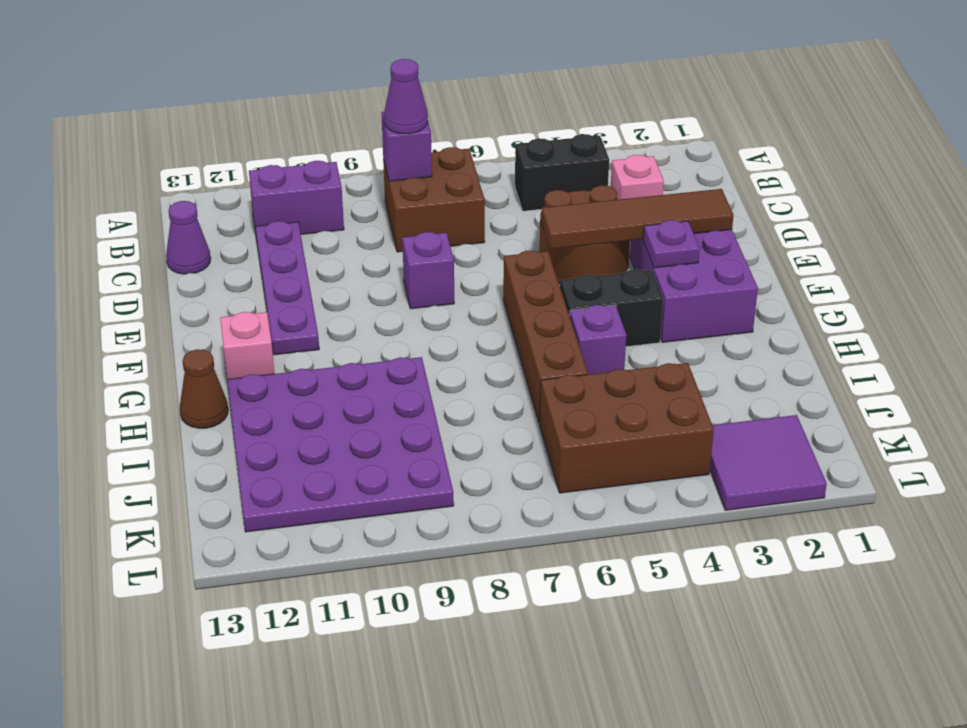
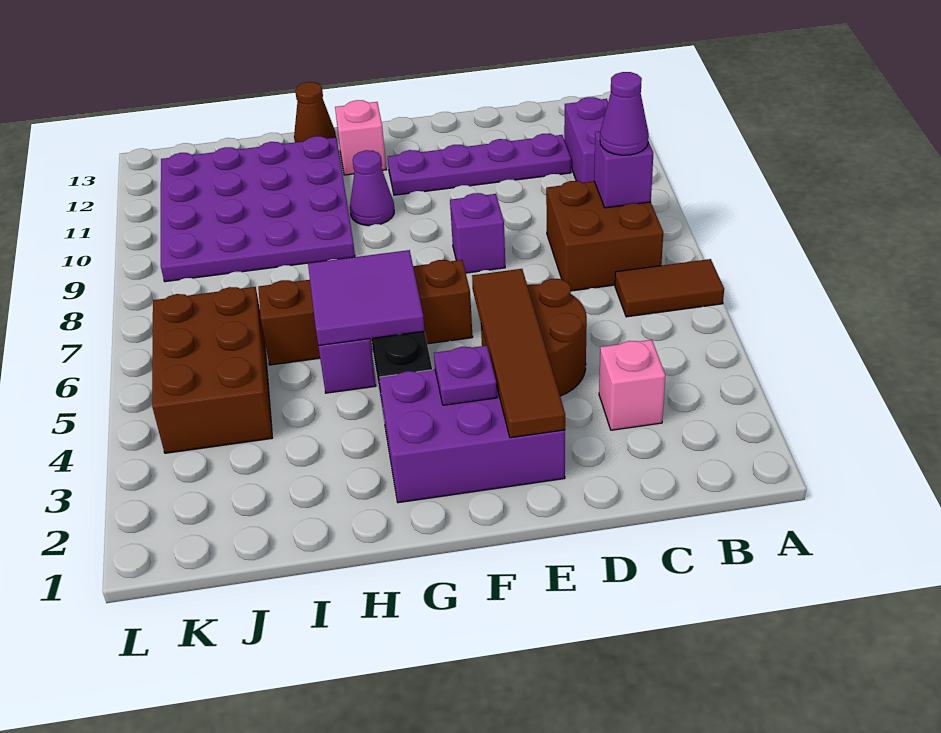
none -> brown 1x2 tile [615,259,724,317]
black 1x2 brick [515,134,609,211] -> none
purple 1x1 cone [166,201,211,274] -> purple 1x1 cone moved to [350,150,394,226]
purple 2x2 tile [710,415,827,510] -> purple 2x2 tile moved to [308,250,425,346]

